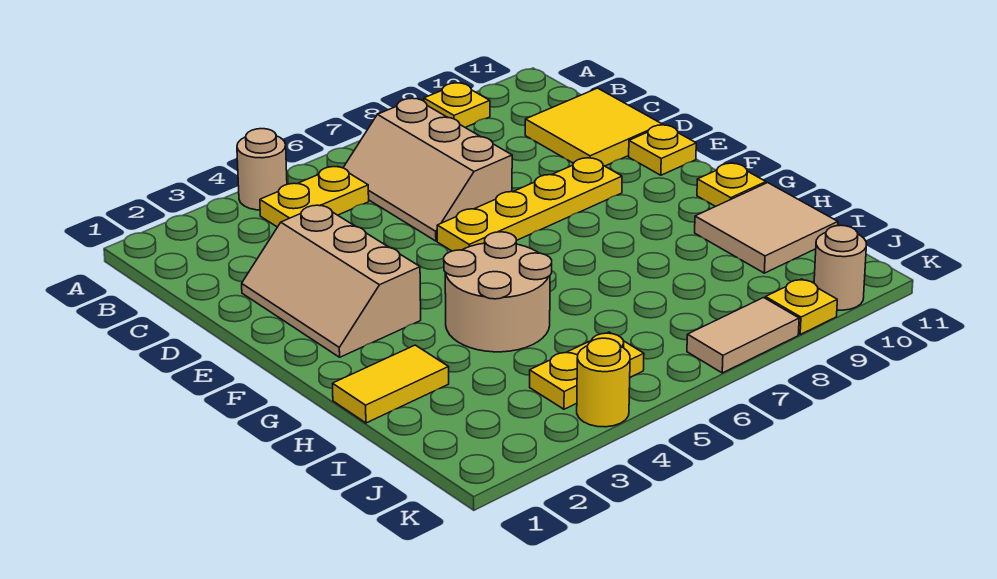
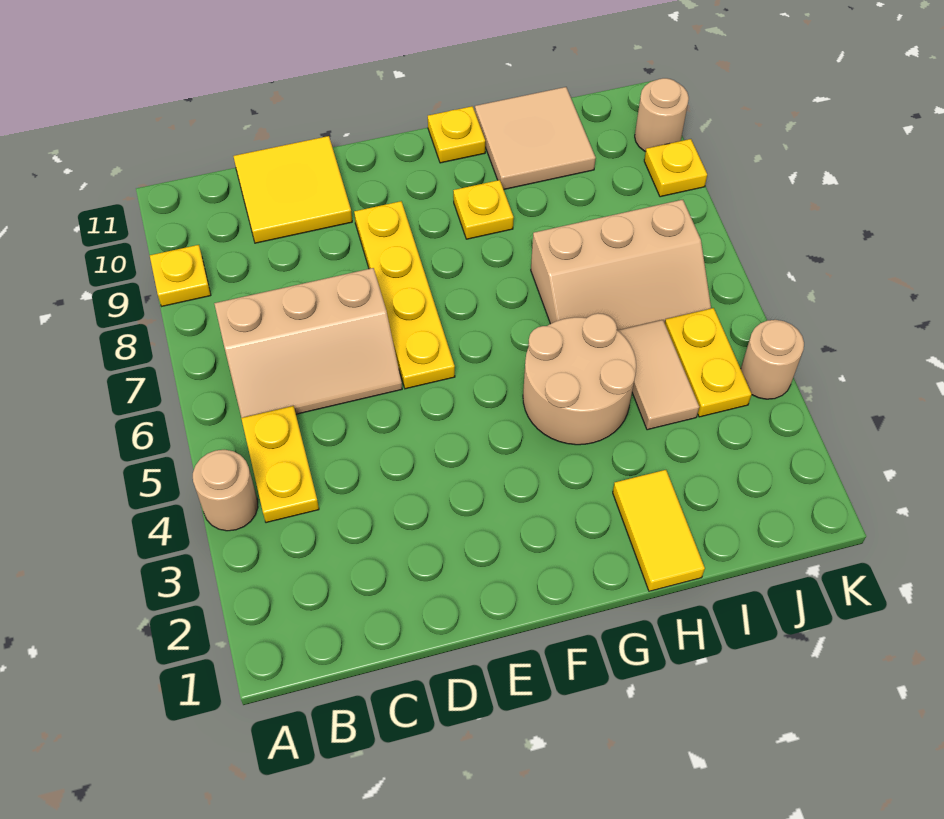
tan 2x3 slope [242,205,421,357] -> tan 2x3 slope moved to [531,200,711,330]
yellow 1x1 plate [629,125,696,175] -> yellow 1x1 plate moved to [453,180,514,239]
yellow 1x1 round brick [577,338,630,427] -> tan 1x1 round brick [741,320,804,399]
tan 1x2 tile [687,298,799,373] -> tan 1x2 tile moved to [618,320,699,430]

